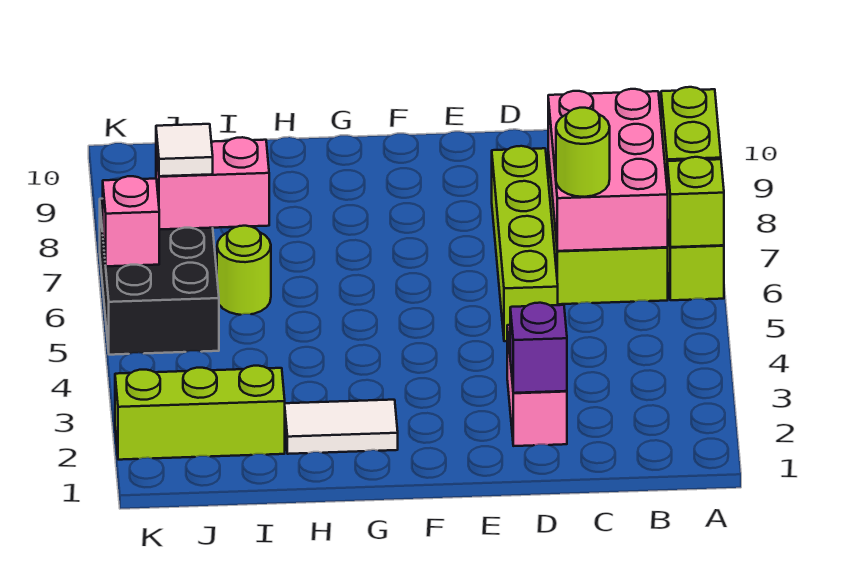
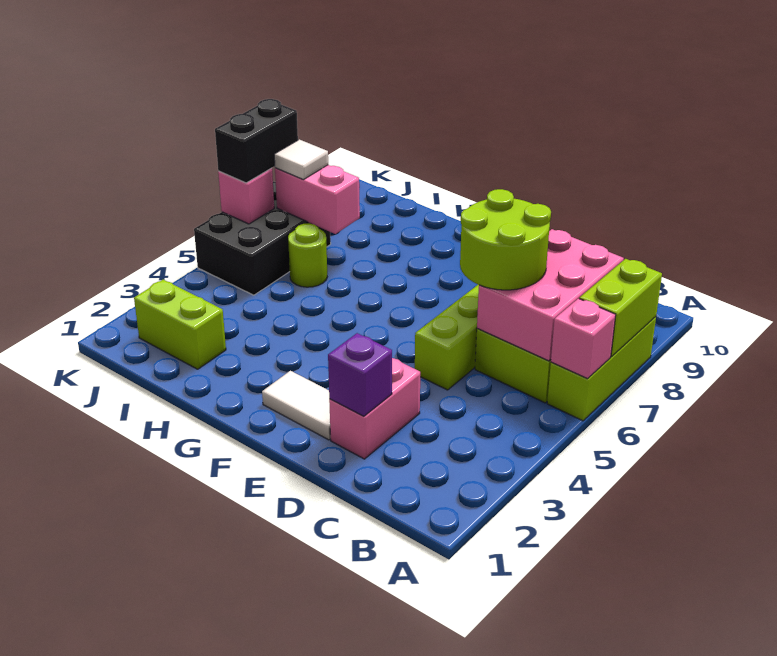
lime 1x1 brick [667,157,724,247] -> pink 1x1 brick [551,299,616,379]
lime 1x1 round brick [556,108,610,197] -> lime 2x2 round brick [460,189,551,290]
white 1x2 tile [285,400,398,454] -> white 1x2 tile moved to [262,371,331,440]
lime 1x3 brick [115,366,285,460] -> lime 1x2 brick [134,280,226,369]
none -> black 1x2 brick [215,99,298,183]

